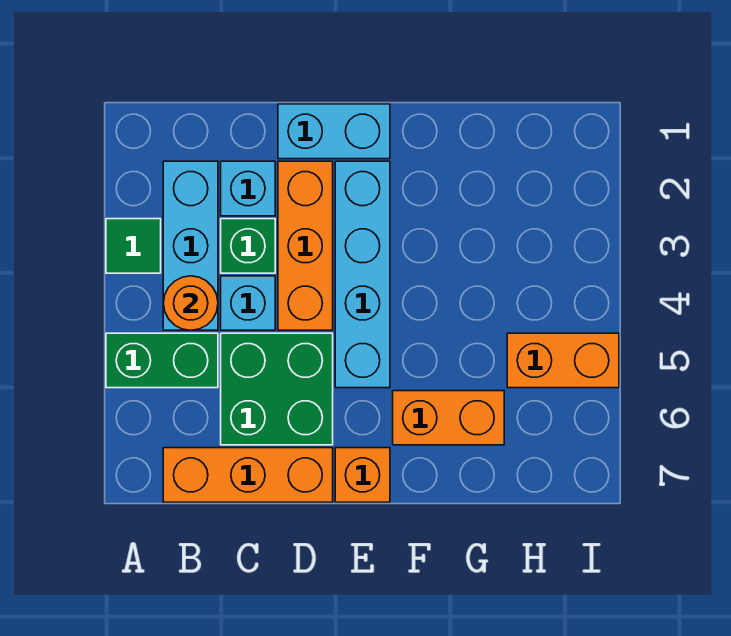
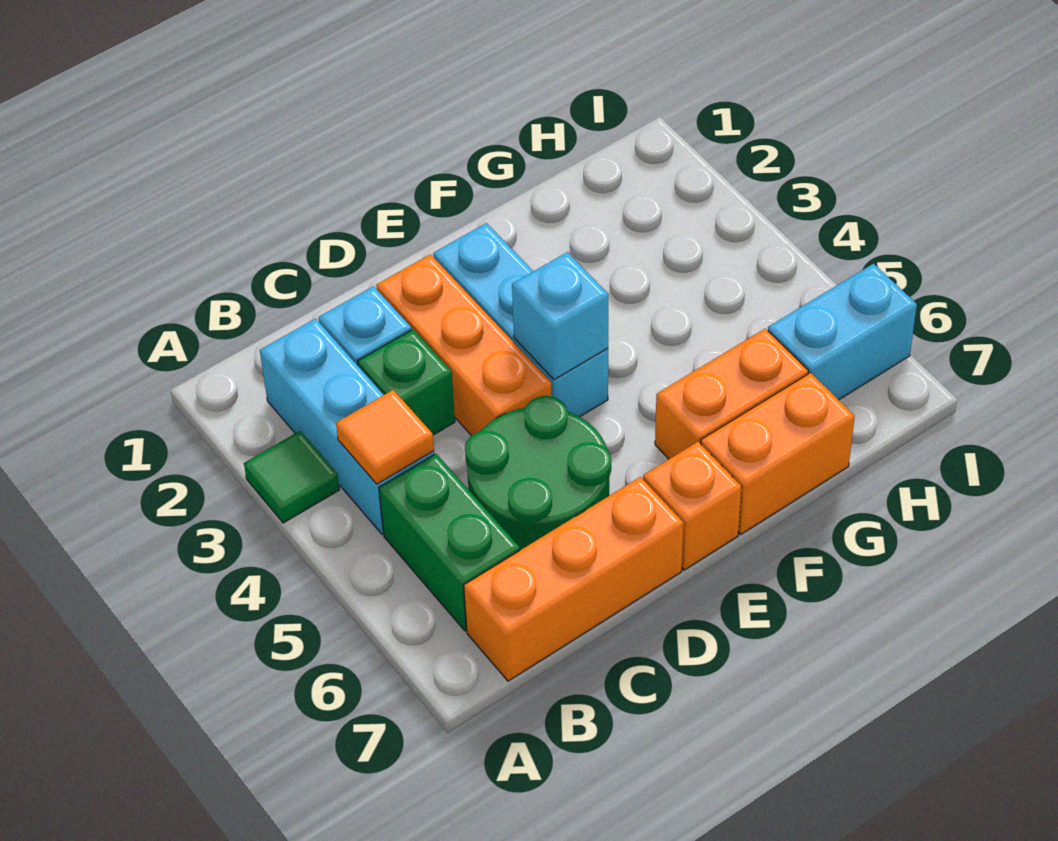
green 1x2 brick [106,333,218,388] -> green 1x2 brick turned to [379,454,520,631]
orange 1x1 round brick [163,276,218,330] -> orange 1x1 tile [336,390,434,484]
cyan 1x1 brick [221,276,275,330] -> cyan 1x1 brick moved to [512,252,609,380]
green 2x2 brick [221,333,333,445] -> green 2x2 round brick [465,396,611,550]
cyan 1x2 brick [278,104,390,159] -> cyan 1x2 brick moved to [768,264,917,400]
cyan 1x4 brick [335,161,390,388] -> cyan 1x3 brick [433,223,608,417]
orange 1x2 brick [507,333,619,388] -> orange 1x2 brick moved to [701,373,855,534]

